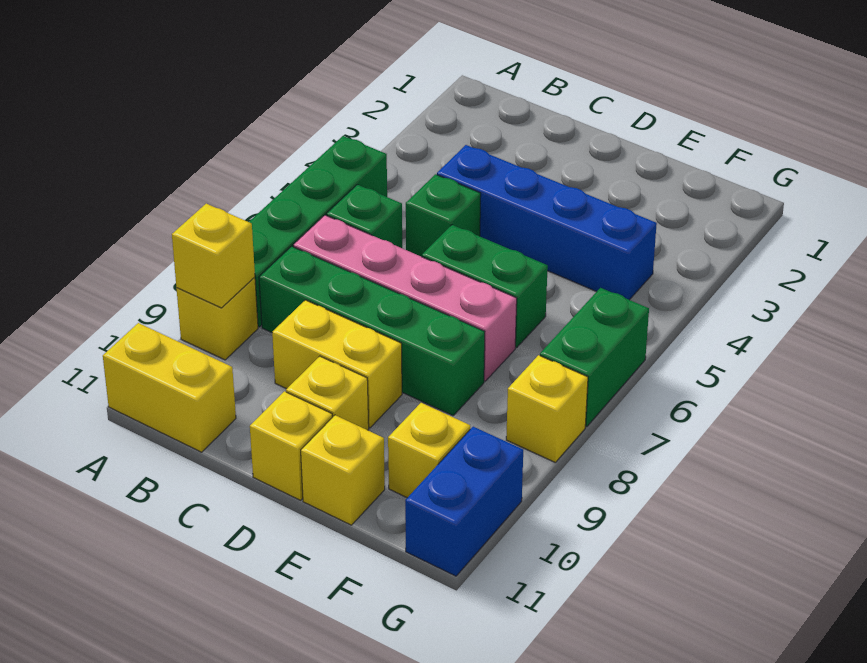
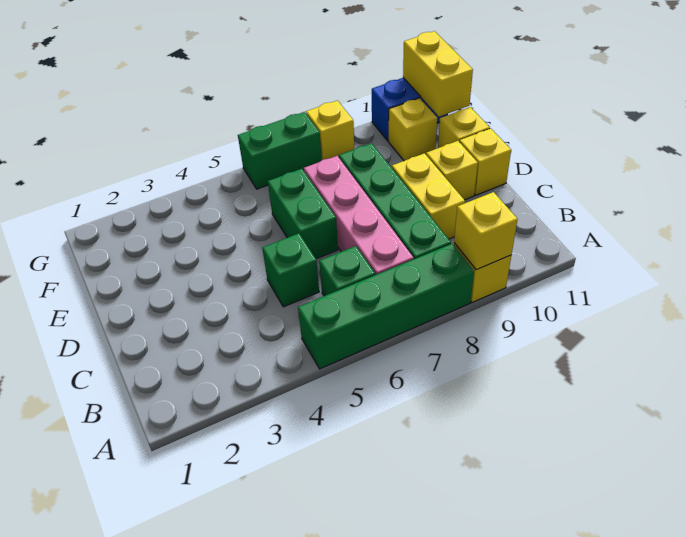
yellow 1x2 brick [103,323,236,452] -> yellow 1x2 brick moved to [403,31,473,117]
blue 1x4 brick [437,145,657,300] -> none

